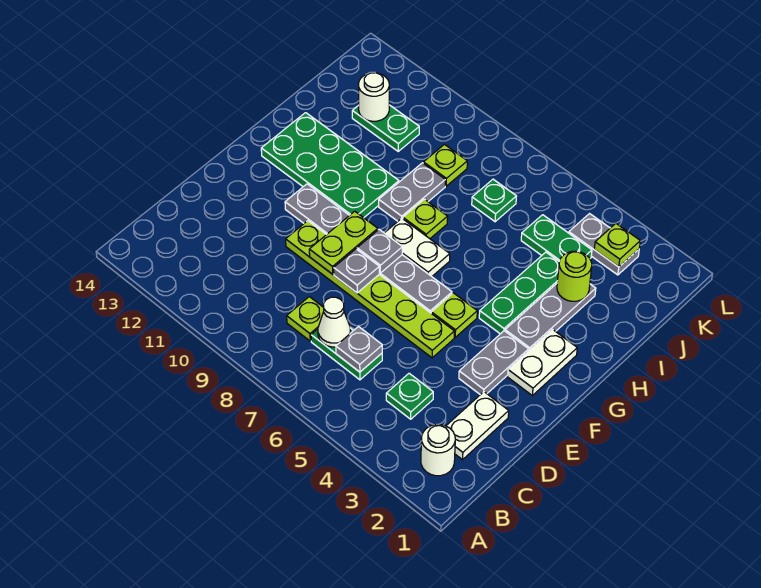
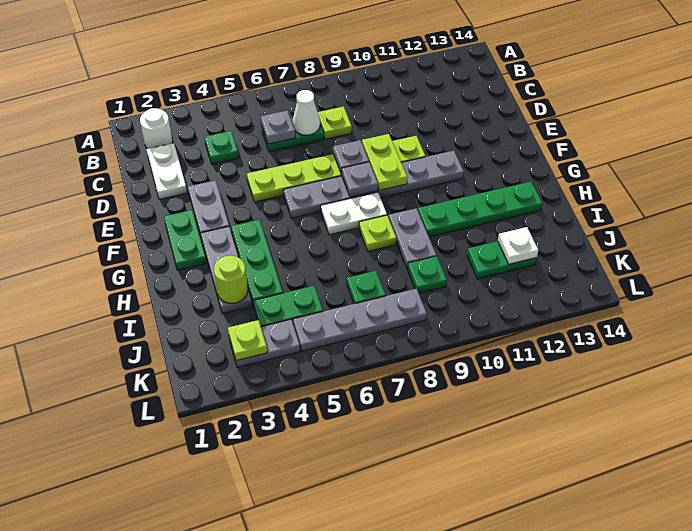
white 1x2 plate [508,330,577,395] -> green 1x2 plate [164,210,206,270]
lime 1x1 plate [431,293,477,337] -> none
green 2x4 plate [261,113,399,218] -> green 1x4 plate [418,182,542,237]
lime 1x1 plate [423,145,467,186] -> green 1x1 plate [408,256,447,293]
white 1x1 round brick [358,73,389,121] -> white 1x1 plate [498,227,538,264]
none -> grey 1x4 plate [293,289,427,351]

